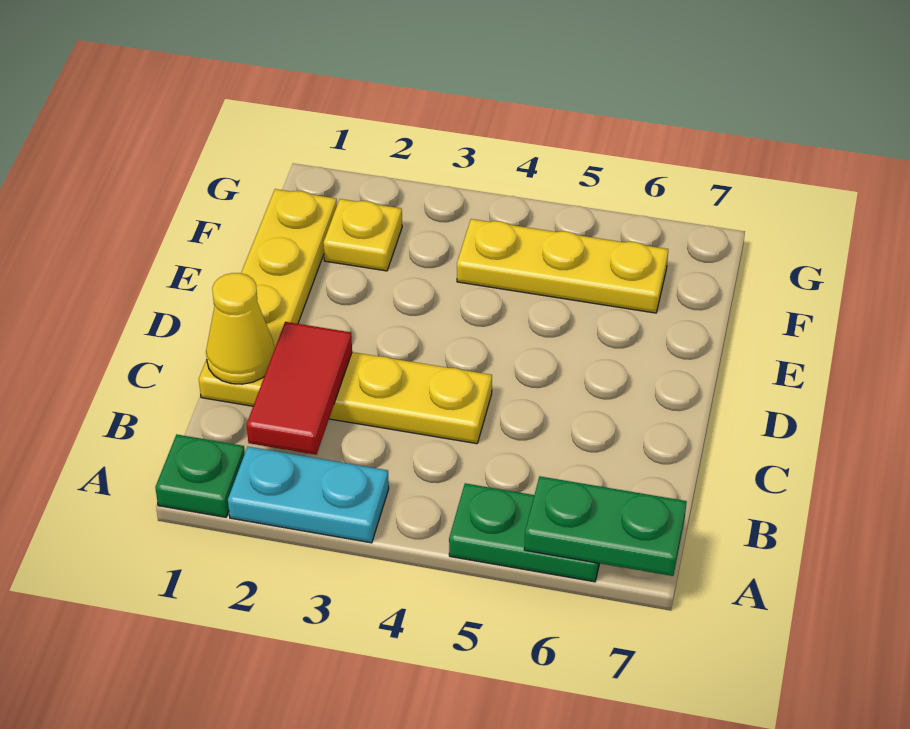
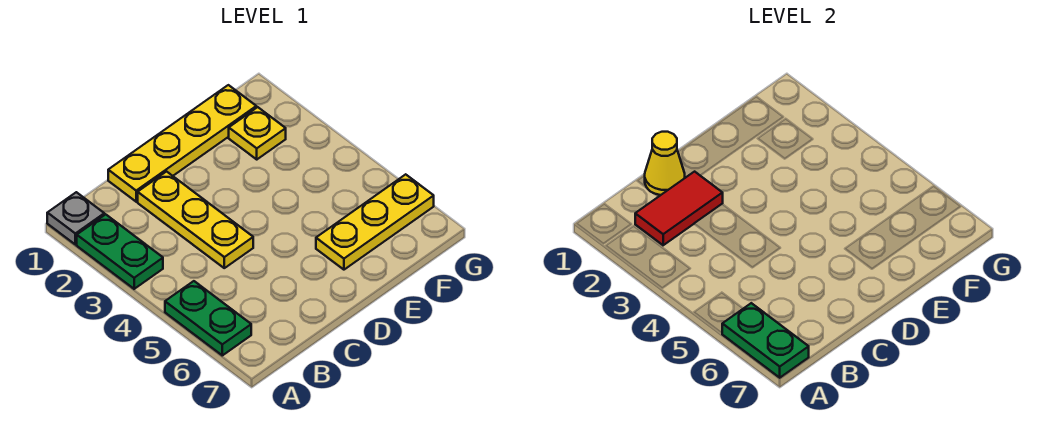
green 1x1 plate [155,435,245,517] -> grey 1x1 plate [47,192,104,245]
cyan 1x2 plate [228,447,389,543] -> green 1x2 plate [77,214,163,289]
yellow 1x3 plate [457,219,668,313] -> yellow 1x3 plate turned to [316,174,434,270]

